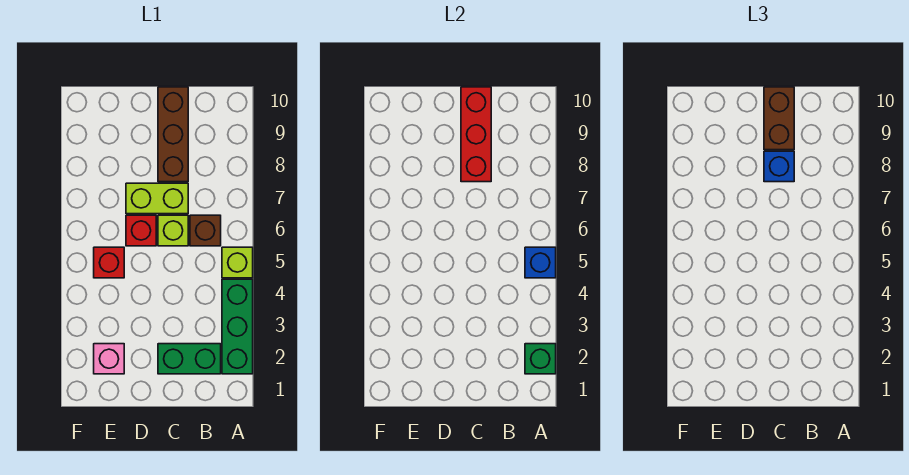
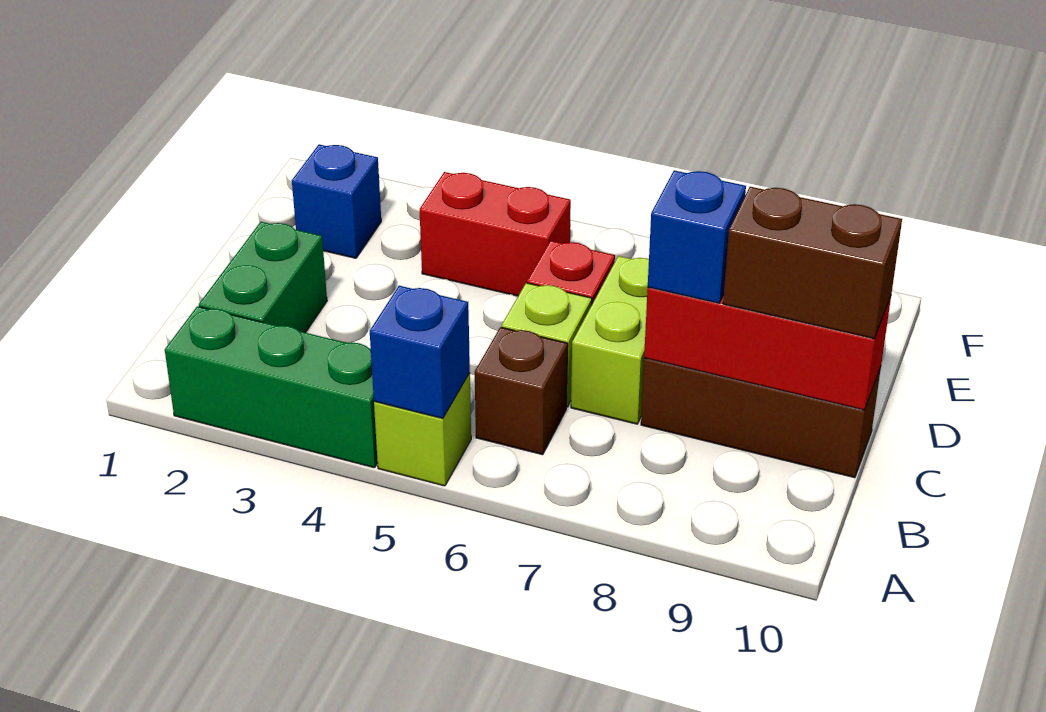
green 1x1 brick [525,344,556,374] -> none
pink 1x1 brick [94,344,124,374] -> blue 1x1 brick [292,144,381,258]
red 1x1 brick [94,247,124,278] -> red 1x2 brick [420,172,571,296]

